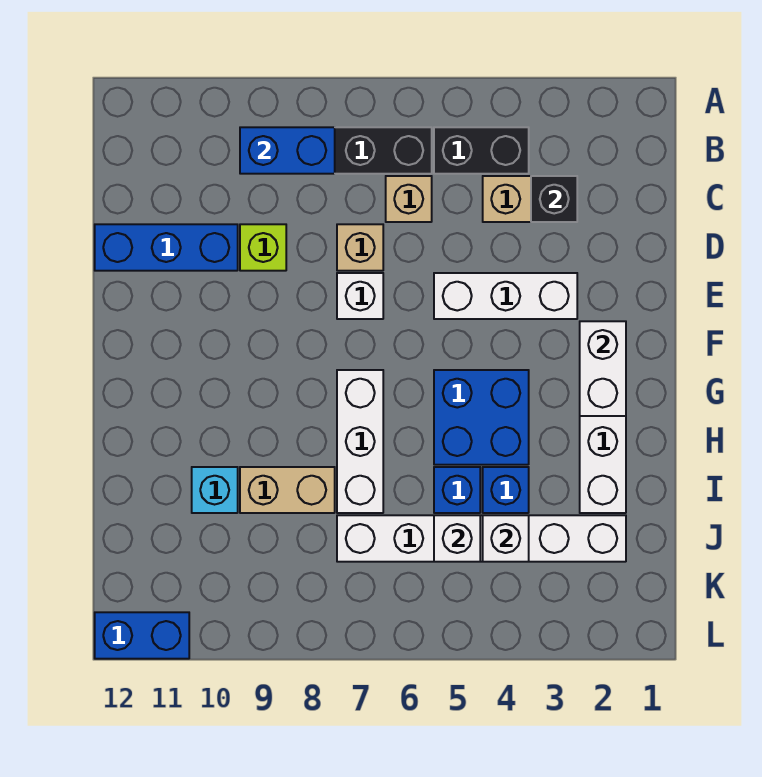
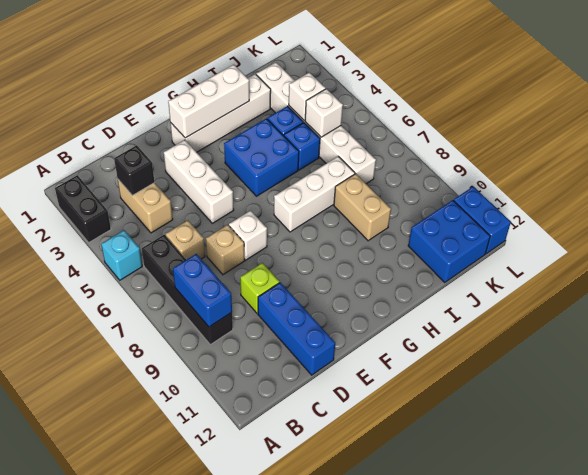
black 1x2 brick [434,127,529,174] -> black 1x2 brick moved to [55,175,111,242]
white 1x2 brick [580,321,626,416] -> white 1x3 brick [168,65,249,138]
cyan 1x1 brick [192,467,238,513] -> cyan 1x1 brick moved to [101,230,142,280]
none -> blue 2x2 brick [408,200,490,283]

